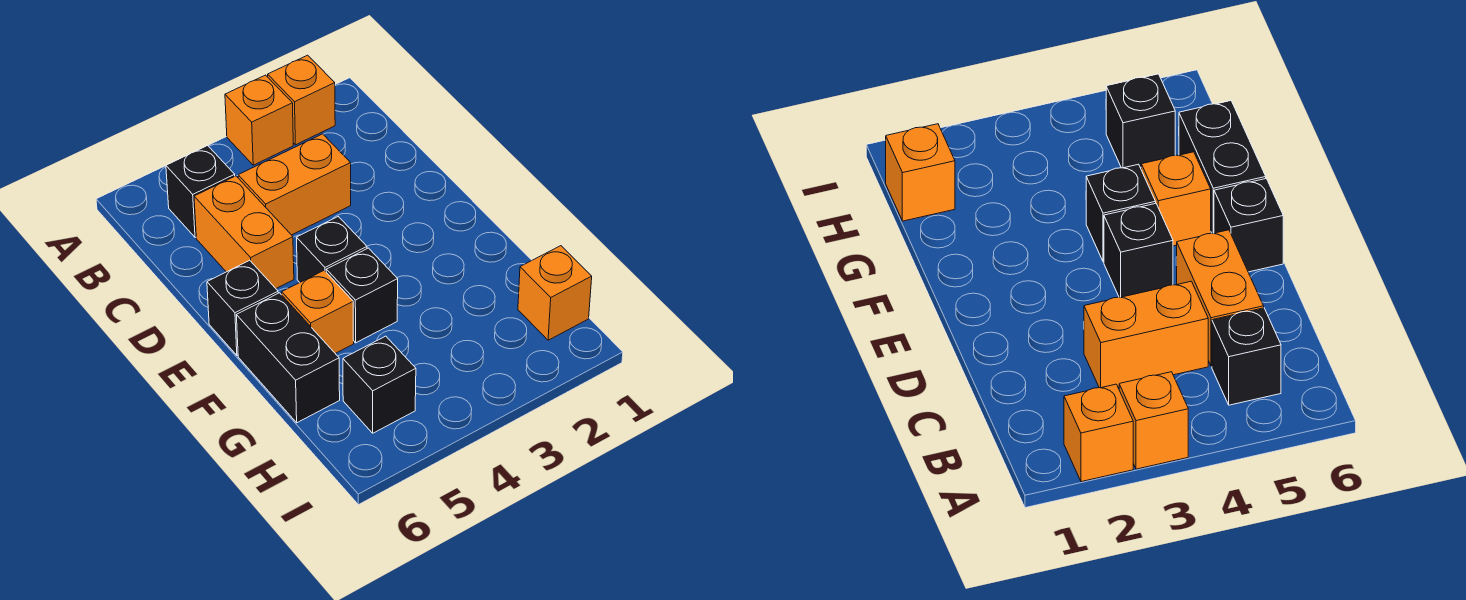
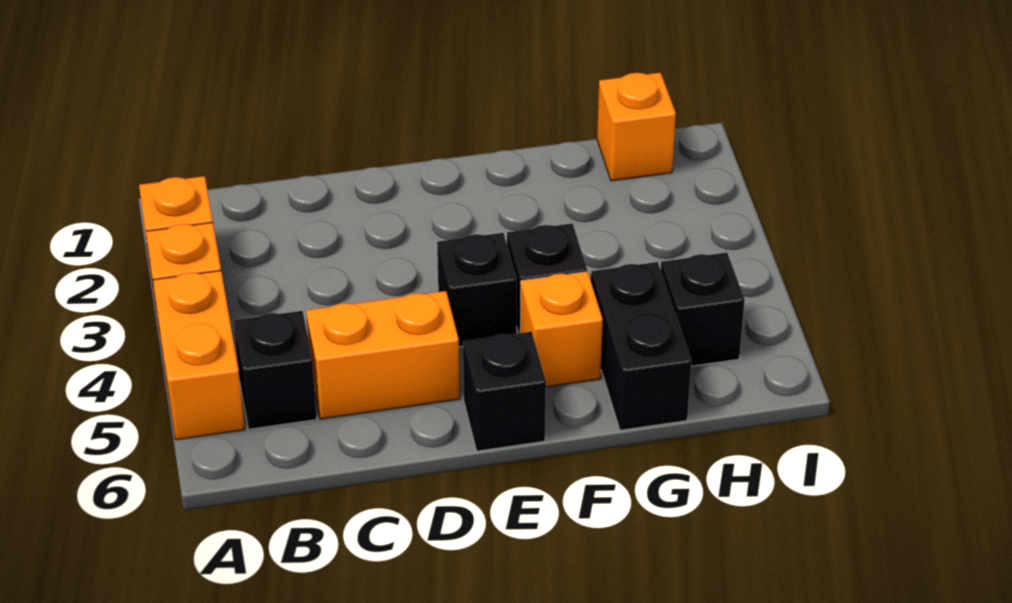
orange 1x2 brick [238,134,351,235] -> orange 1x2 brick moved to [153,271,245,440]
black 1x2 brick [236,293,340,423] -> black 1x2 brick turned to [591,262,691,430]

